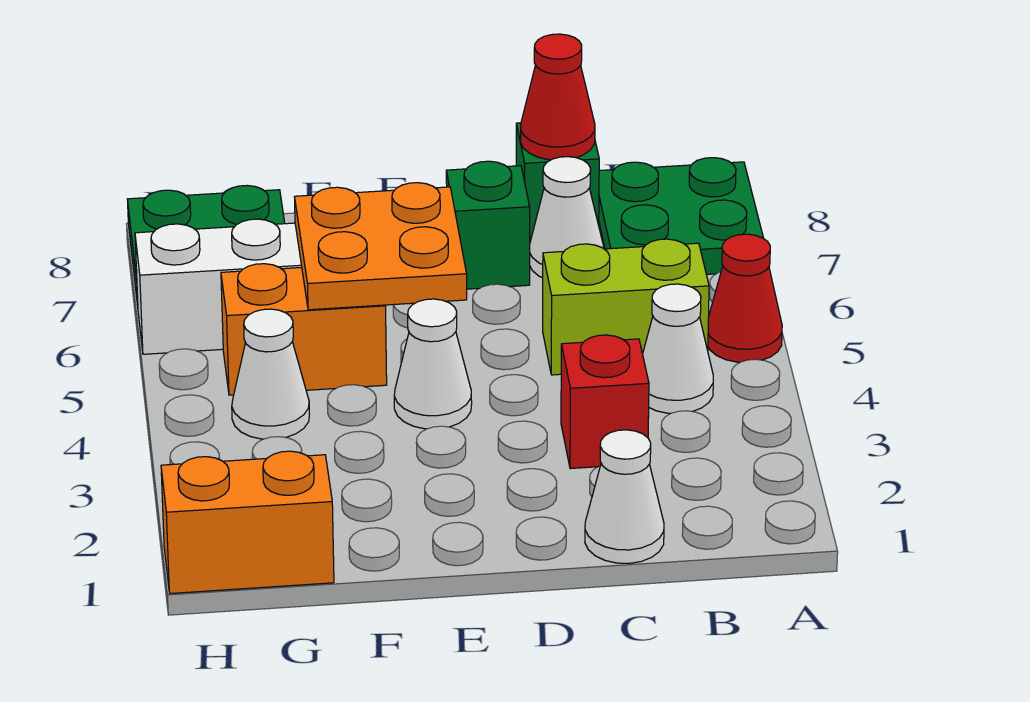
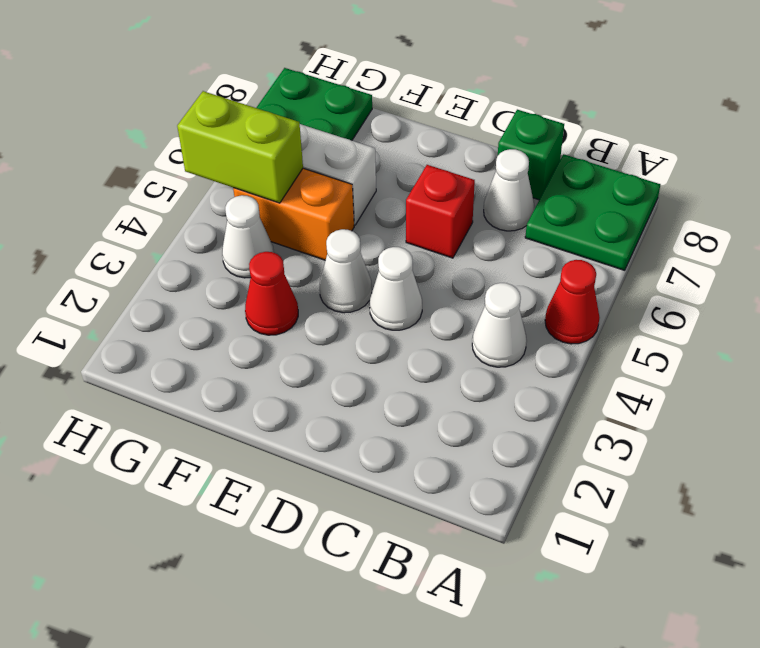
lime 1x2 brick [543,239,709,375] -> lime 1x2 brick moved to [177,91,303,203]
white 1x1 cone [585,430,664,563] -> white 1x1 cone moved to [370,247,422,330]
red 1x1 brick [561,335,649,469] -> red 1x1 brick moved to [406,165,475,258]
red 1x1 cone [520,34,595,160] -> red 1x1 cone moved to [245,252,298,335]
green 1x1 brick [446,161,530,289] -> none
orange 2x2 plate [295,183,467,310] -> none
orange 1x2 brick [161,451,334,593] -> none

